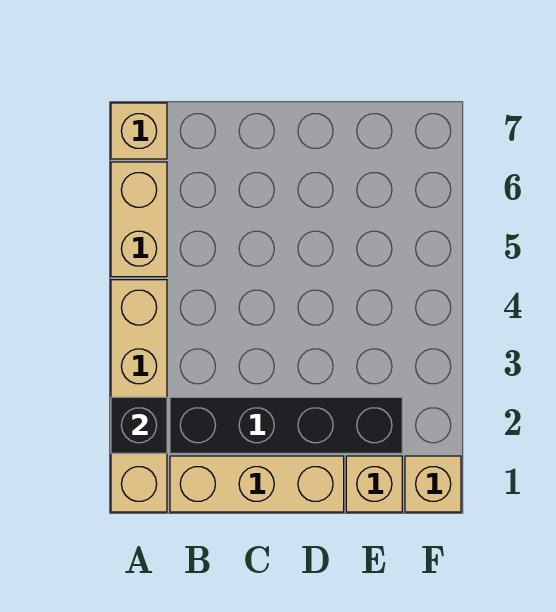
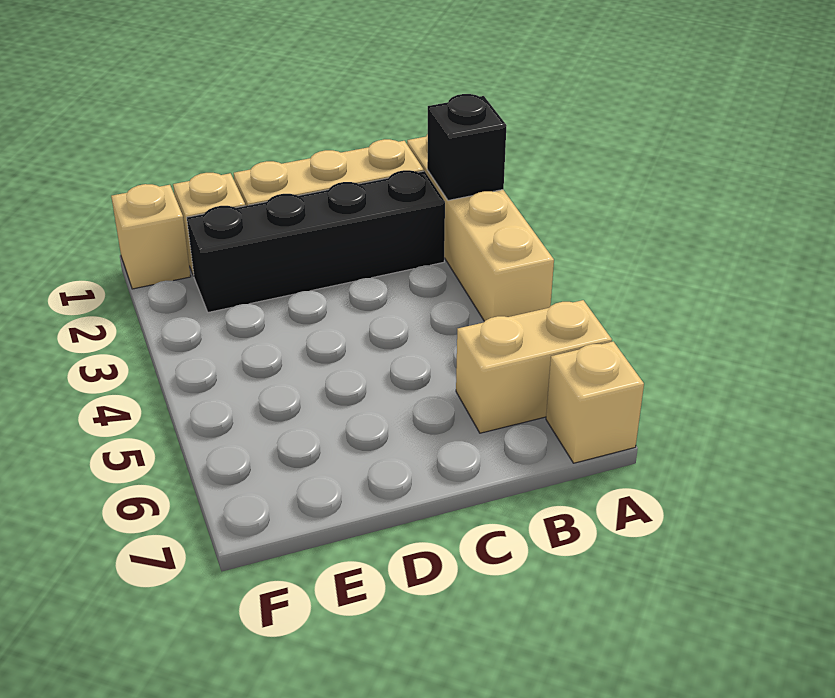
tan 1x2 brick [111,162,167,277] -> tan 1x2 brick turned to [456,300,612,433]

